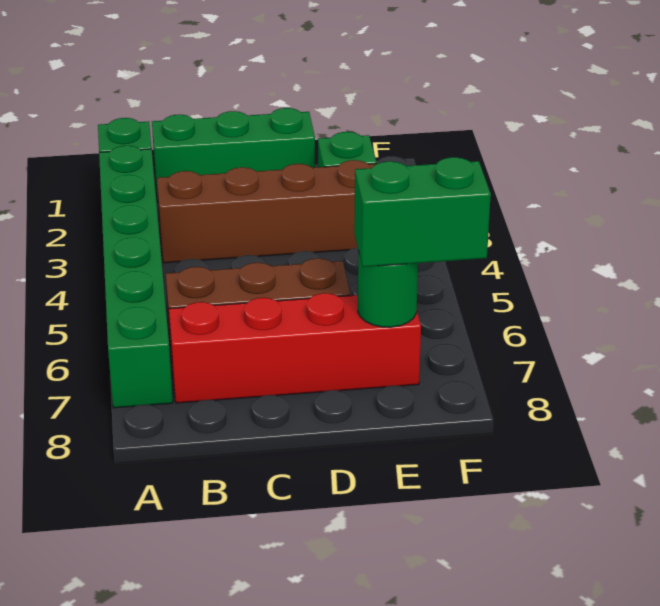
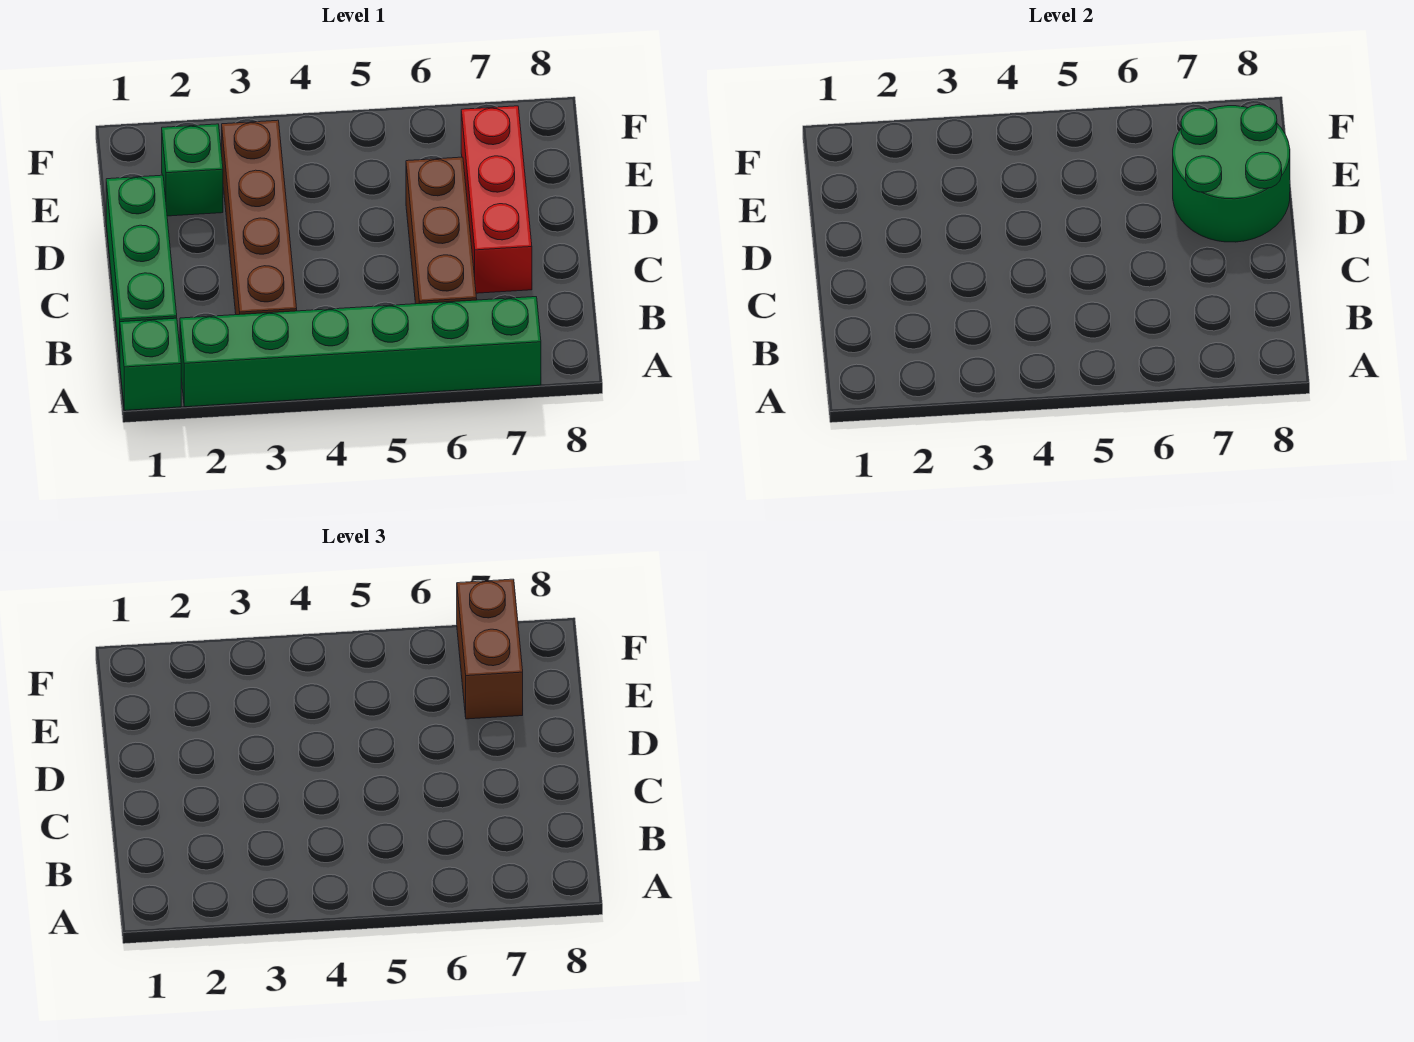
red 1x4 brick [169,293,421,403] -> red 1x3 brick [461,106,532,293]
green 1x1 round brick [358,251,418,327] -> green 2x2 round brick [1173,105,1290,242]
green 1x2 brick [354,157,491,267] -> brown 1x2 brick [457,579,523,719]

